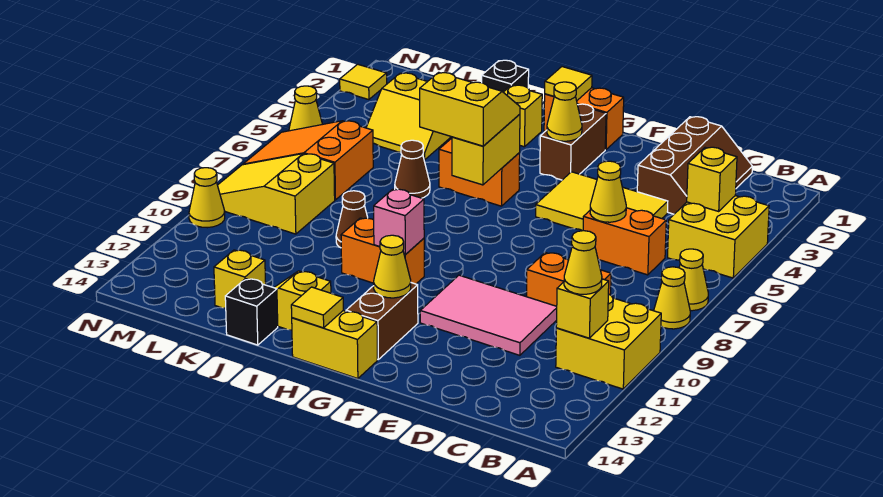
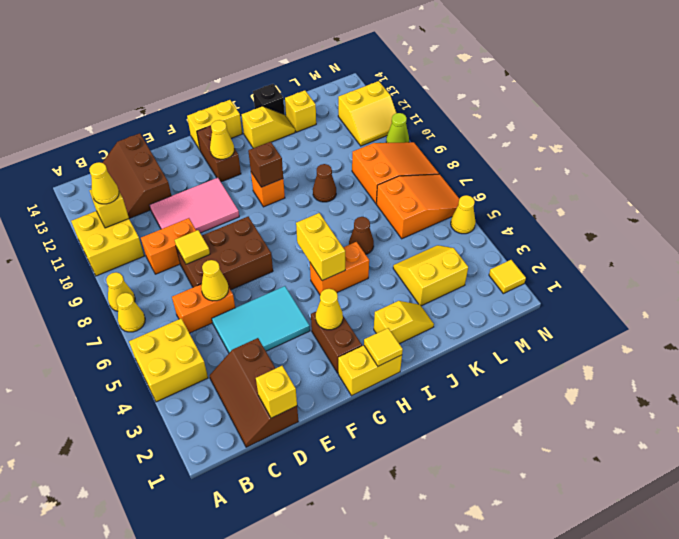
yellow 1x1 brick [687,147,737,211] -> yellow 1x1 brick moved to [256,366,297,418]
none -> brown 2x3 slope [102,133,171,219]
yellow 2x3 tile [536,172,668,231] -> cyan 2x3 tile [212,286,310,353]
none -> brown 2x3 brick [176,217,273,290]
orange 1x2 brick [544,88,624,150] -> yellow 1x2 brick [338,345,402,396]
yellow 2x2 slope [420,72,520,146] -> yellow 2x2 slope moved to [338,81,396,146]
orange 1x2 brick [341,218,424,284] -> orange 1x1 brick [251,172,285,207]
pink 1x1 brick [374,189,424,255] -> brown 1x1 brick [248,142,283,187]
yellow 1x1 tile [291,287,343,328] -> yellow 1x1 tile moved to [175,230,210,264]
black 1x1 brick [482,60,529,91] -> none
yellow 2x3 slope [218,154,335,234] -> orange 2x3 slope [352,142,439,204]
yellow 1x1 cone [189,168,225,228] -> lime 1x1 cone [386,113,409,143]

